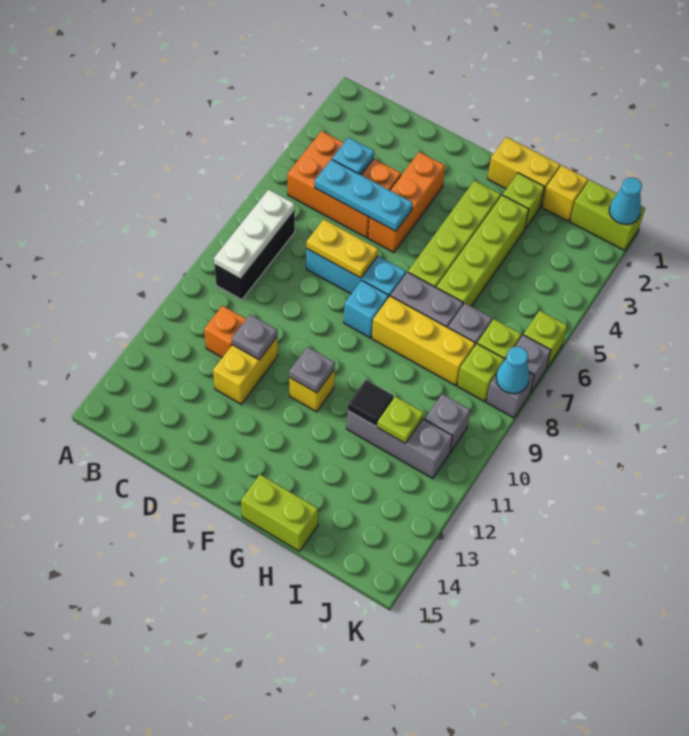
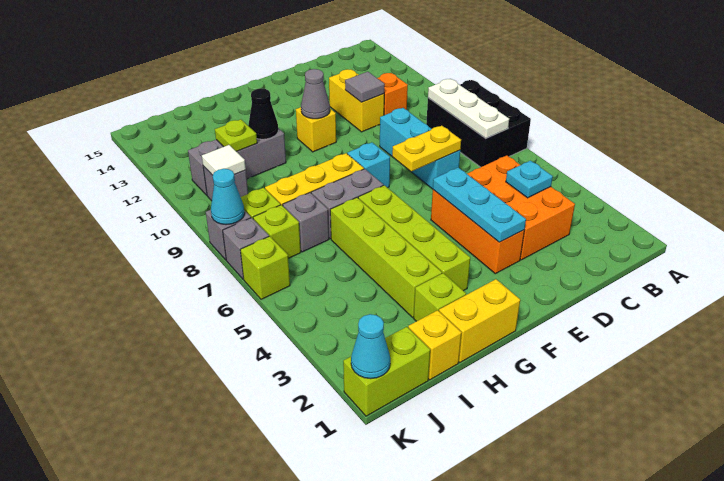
orange 2x3 brick [287,131,401,238] -> orange 2x3 brick turned to [467,155,575,260]
black 1x3 brick [215,211,295,300] -> black 2x3 brick [426,80,531,167]
cyan 1x3 plate [315,159,413,231] -> cyan 1x3 plate turned to [433,168,526,242]
cyan 1x3 brick [306,248,406,298] -> cyan 1x3 brick turned to [380,108,460,189]
grey 1x1 plate [232,315,277,360] -> grey 1x1 tile [345,72,385,102]
grey 1x1 plate [289,347,335,393] -> grey 1x1 cone [301,69,330,119]
lime 1x2 brick [241,474,318,551] -> none
black 1x1 tile [348,380,394,426] -> black 1x1 cone [248,88,278,139]
none -> white 1x1 tile [202,145,246,175]

